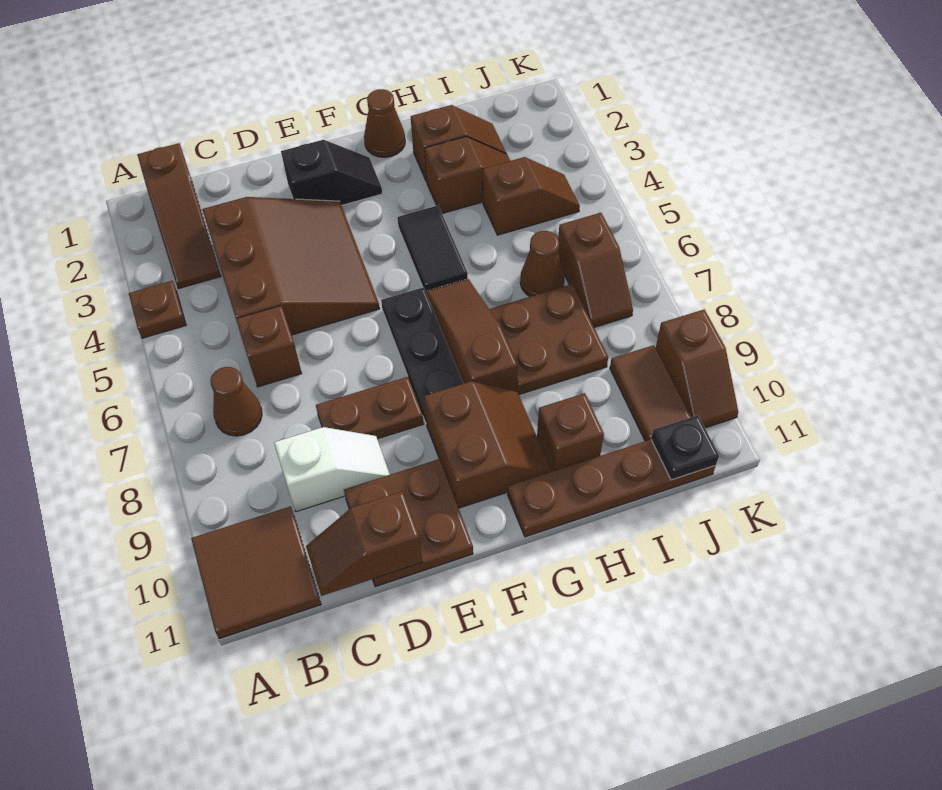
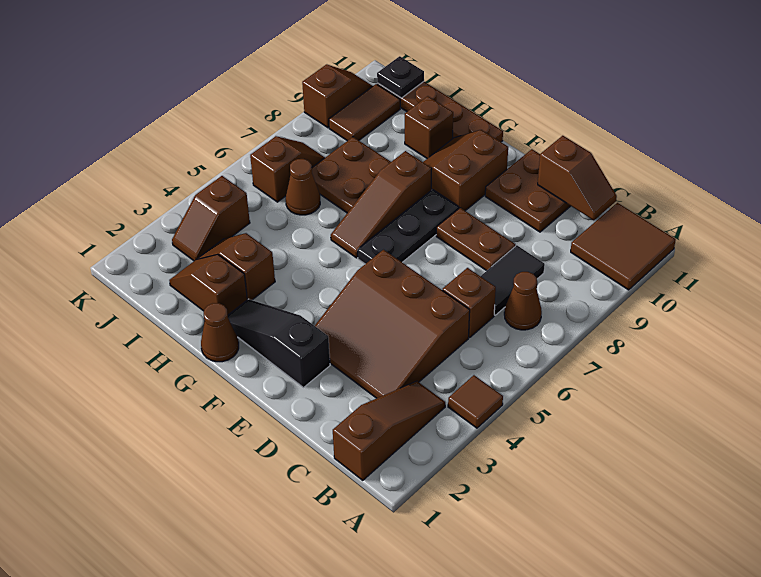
brown 1x1 plate [129,281,186,338] -> brown 1x1 tile [448,375,503,428]
brown 3x3 slope [202,197,380,335] -> brown 3x3 slope turned to [315,250,470,398]
white 1x2 slope [274,427,390,512] -> none
black 1x2 slope [281,140,382,205] -> black 1x3 slope [228,299,330,387]
black 1x2 tile [398,205,468,291] -> black 1x2 tile moved to [481,245,545,315]
brown 1x2 slope [483,157,580,235] -> brown 1x2 slope turned to [172,176,250,261]

